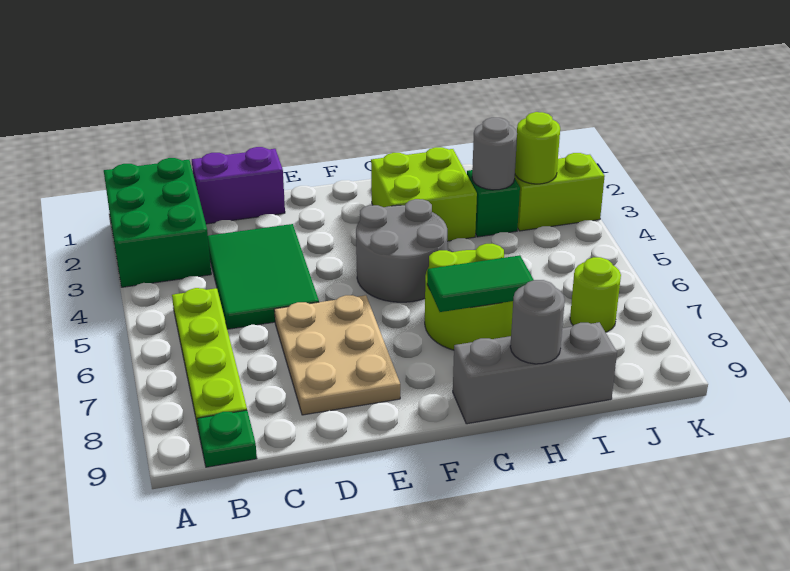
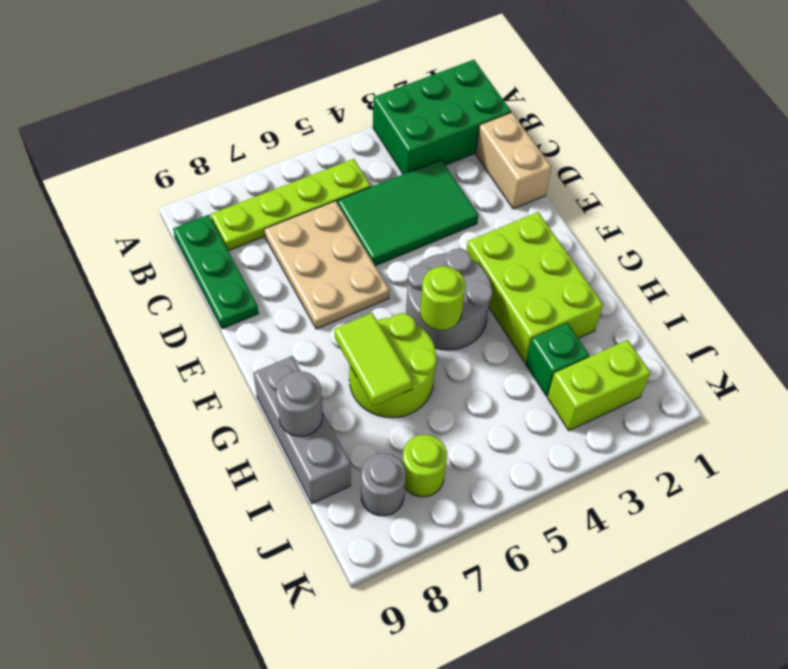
green 1x1 plate [197,410,257,467] -> green 1x3 plate [173,215,259,329]
purple 1x2 brick [192,147,285,224] -> tan 1x2 brick [476,113,551,209]
tan 2x3 plate [274,295,400,415] -> tan 2x3 plate turned to [264,201,389,329]
lime 2x2 brick [371,147,477,241] -> lime 2x3 brick [467,212,603,362]
green 1x2 tile [427,255,534,312] -> lime 1x2 tile [334,313,412,406]
grey 1x1 round brick [472,118,517,190] -> grey 1x1 round brick moved to [361,453,406,516]
lime 1x2 brick [515,153,605,231] -> lime 1x2 brick turned to [547,340,651,431]
lime 1x1 round brick [515,112,560,184] -> lime 1x1 round brick moved to [420,266,465,330]

